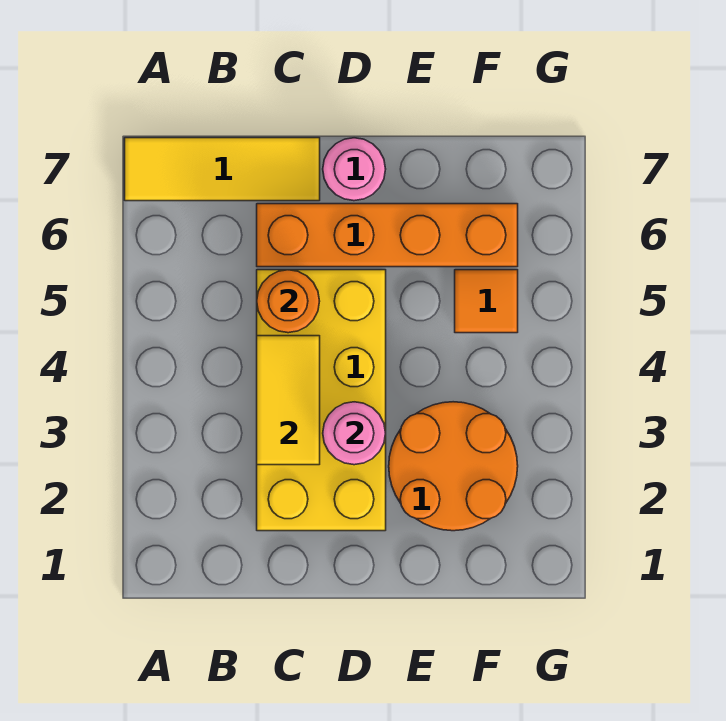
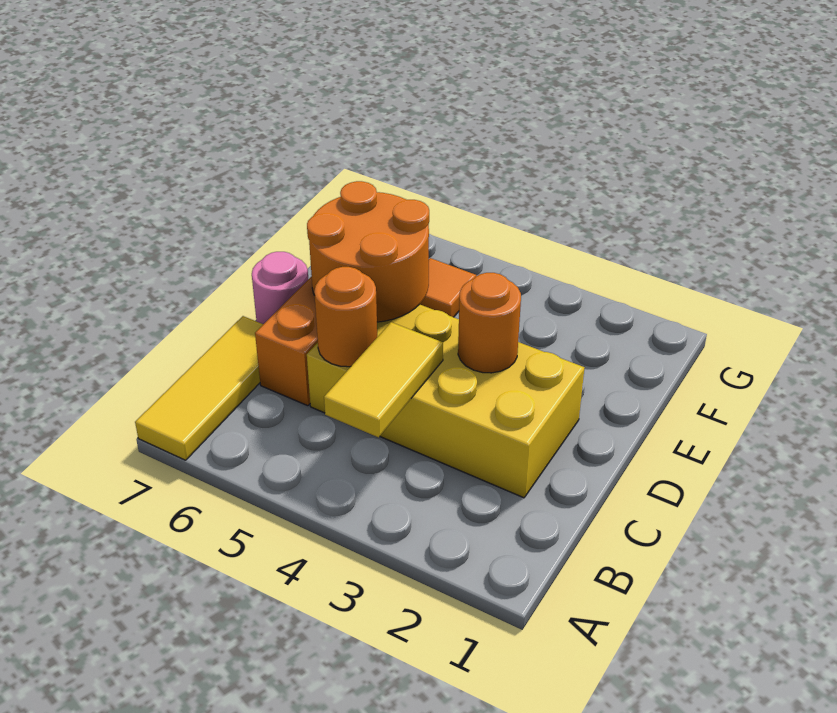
yellow 1x2 tile [257,336,320,465] -> yellow 1x2 tile turned to [324,322,443,437]
pink 1x1 round brick [323,402,386,465] -> orange 1x1 round brick [458,273,521,373]
orange 2x2 round brick [389,402,518,531] -> orange 2x2 round brick moved to [307,181,429,322]

